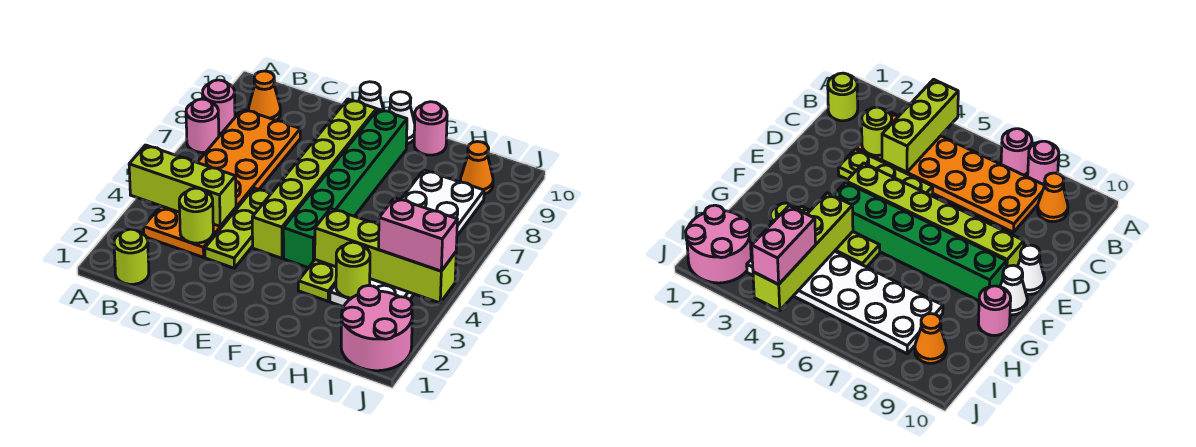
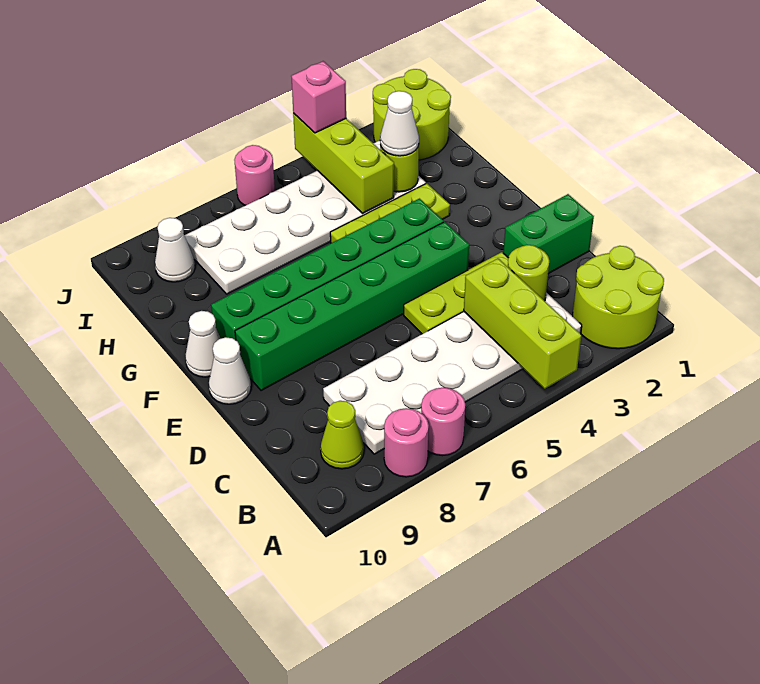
lime 1x1 round brick [114,229,149,284] -> lime 2x2 round brick [573,246,664,349]
orange 2x6 plate [144,109,300,257] -> white 2x6 plate [323,293,582,454]
orange 1x1 cone [249,71,280,121] -> lime 1x1 cone [321,401,364,469]
none -> green 1x2 brick [503,194,594,274]
lime 1x6 brick [252,99,377,258] -> green 1x6 brick [235,222,469,391]
lime 1x4 brick [315,208,456,303] -> lime 1x3 brick [293,113,394,214]
pink 1x1 round brick [414,102,447,155] -> pink 1x1 round brick moved to [234,145,275,206]
none -> white 1x1 cone [380,91,419,156]
pink 2x2 round brick [341,286,412,371] -> lime 2x2 round brick [373,69,451,160]
pink 1x2 brick [378,198,457,271] -> pink 1x1 brick [291,61,346,133]
orange 1x1 cone [461,142,493,194] -> white 1x1 cone [155,218,195,282]

